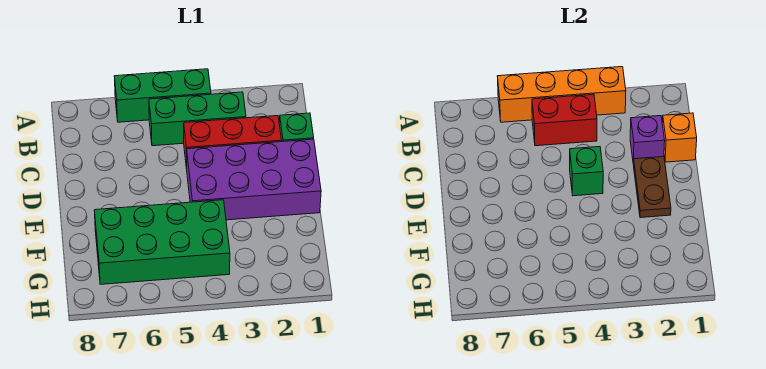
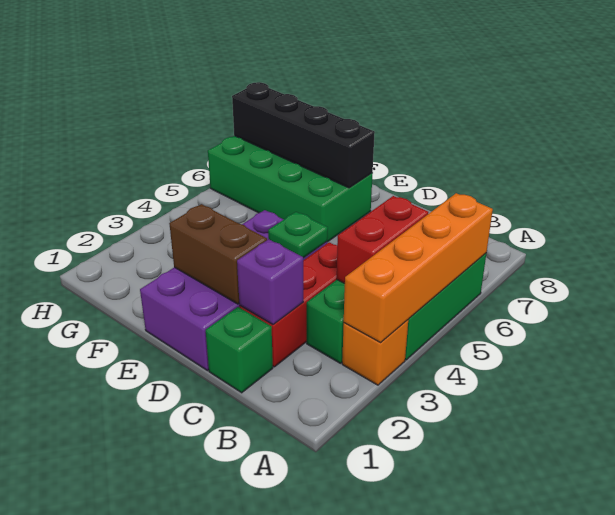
orange 1x1 brick [662,113,697,162] -> orange 1x1 brick moved to [342,320,408,385]
brown 1x2 plate [633,157,671,218] -> brown 1x2 brick [169,204,267,304]
green 1x1 brick [570,147,603,196] -> green 1x1 plate [268,212,328,258]
none -> black 1x4 brick [232,82,375,188]
green 2x4 brick [94,200,230,284] -> green 2x4 brick turned to [208,136,373,242]

